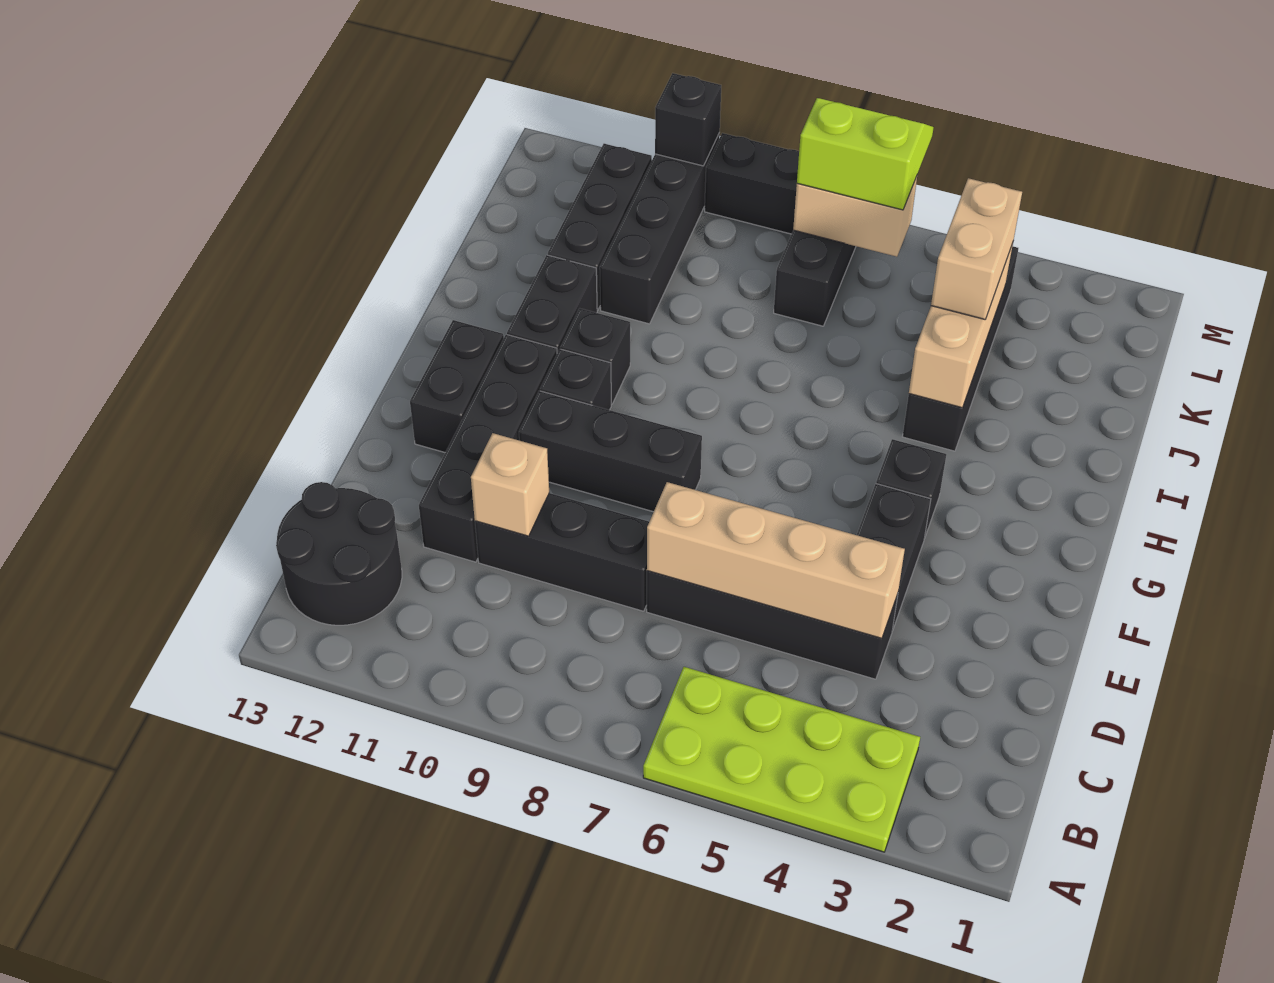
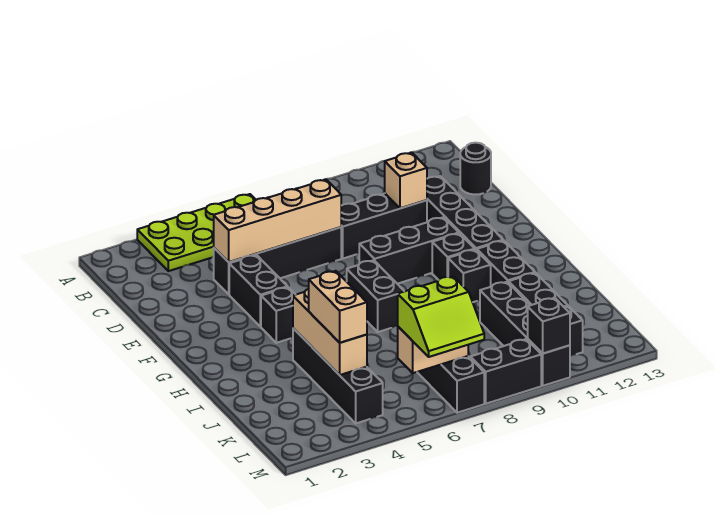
black 2x2 round brick [276,482,402,625] -> black 1x1 round brick [460,143,491,195]
black 1x2 brick [410,320,504,452] -> black 1x2 brick moved to [347,260,404,332]

